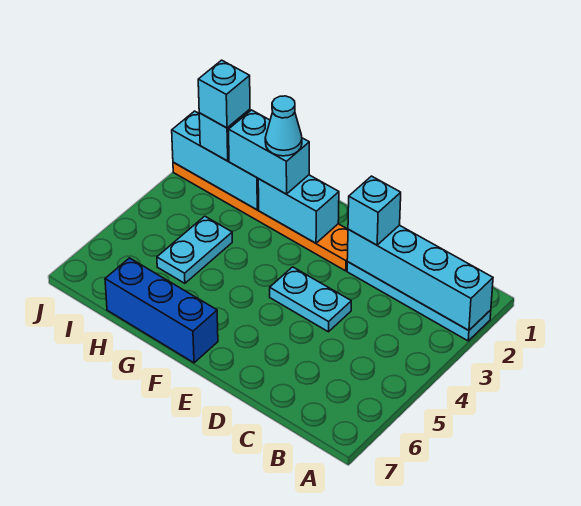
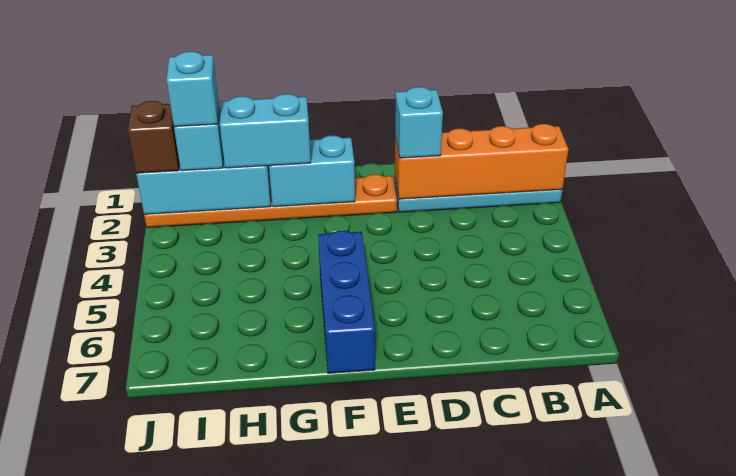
cyan 1x4 brick [347,225,493,330] -> orange 1x4 brick [395,124,568,199]
cyan 1x2 plate [270,267,351,332] -> none
blue 1x3 brick [105,258,218,363] -> blue 1x3 brick turned to [318,231,375,373]
cyan 1x1 cone [265,96,302,156] -> none
cyan 1x2 plate [157,216,232,283] -> none
none -> brown 1x1 brick [128,101,179,174]

